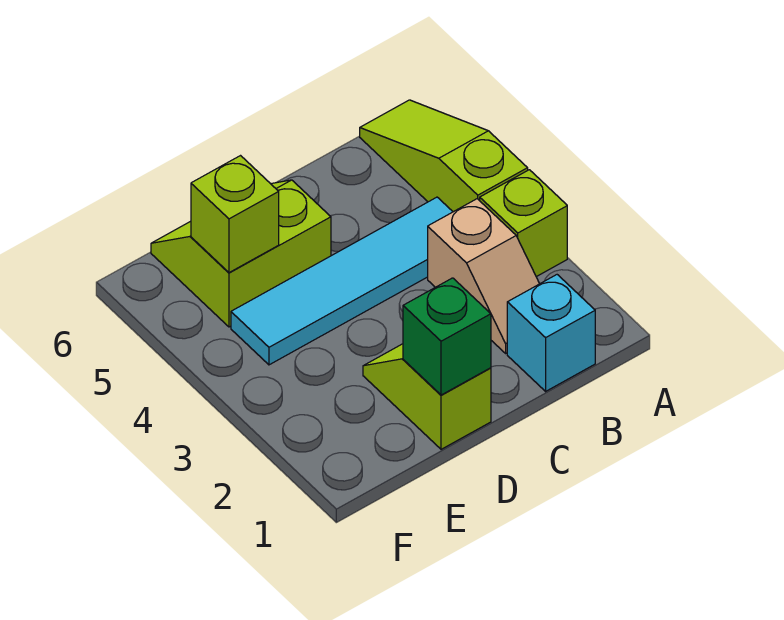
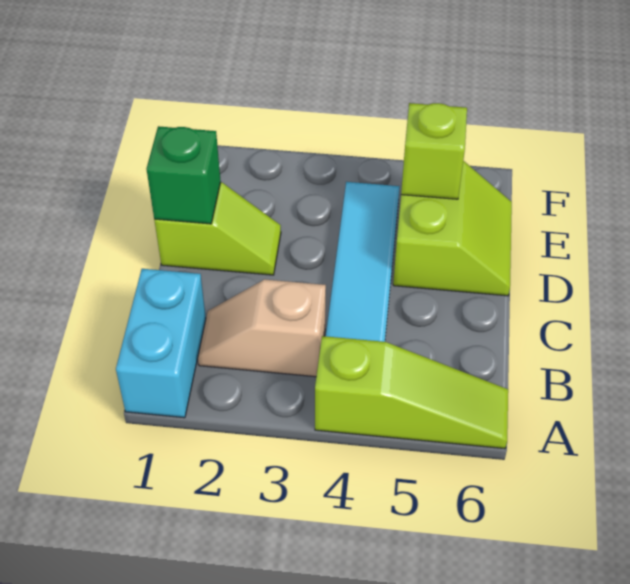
lime 1x1 brick [480,170,567,277] -> none
cyan 1x1 brick [507,275,595,391] -> cyan 1x2 brick [116,269,206,418]

